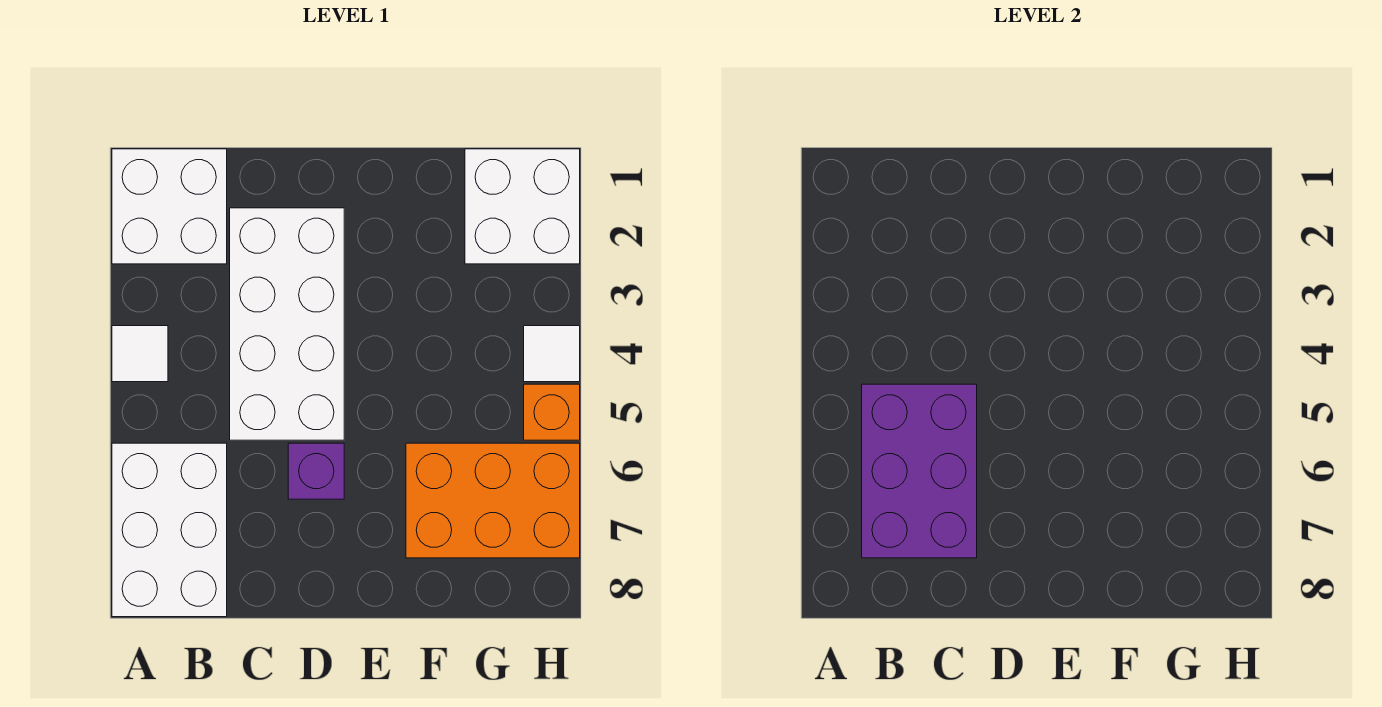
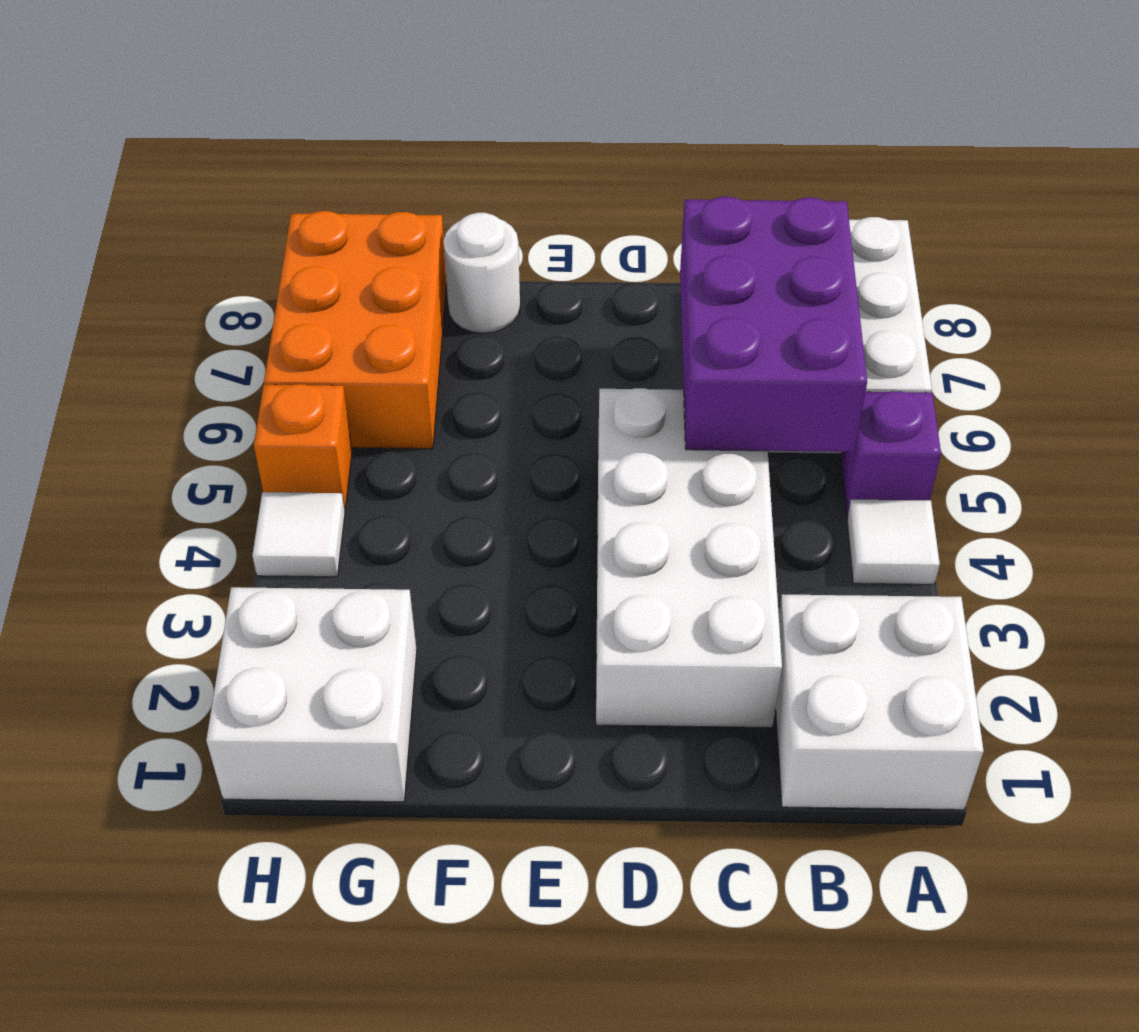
purple 1x1 brick [288,443,344,499] -> purple 1x1 brick moved to [841,391,941,517]
orange 2x3 brick [406,443,580,558] -> orange 2x3 brick turned to [264,211,447,449]
none -> white 1x1 round brick [444,213,520,333]

